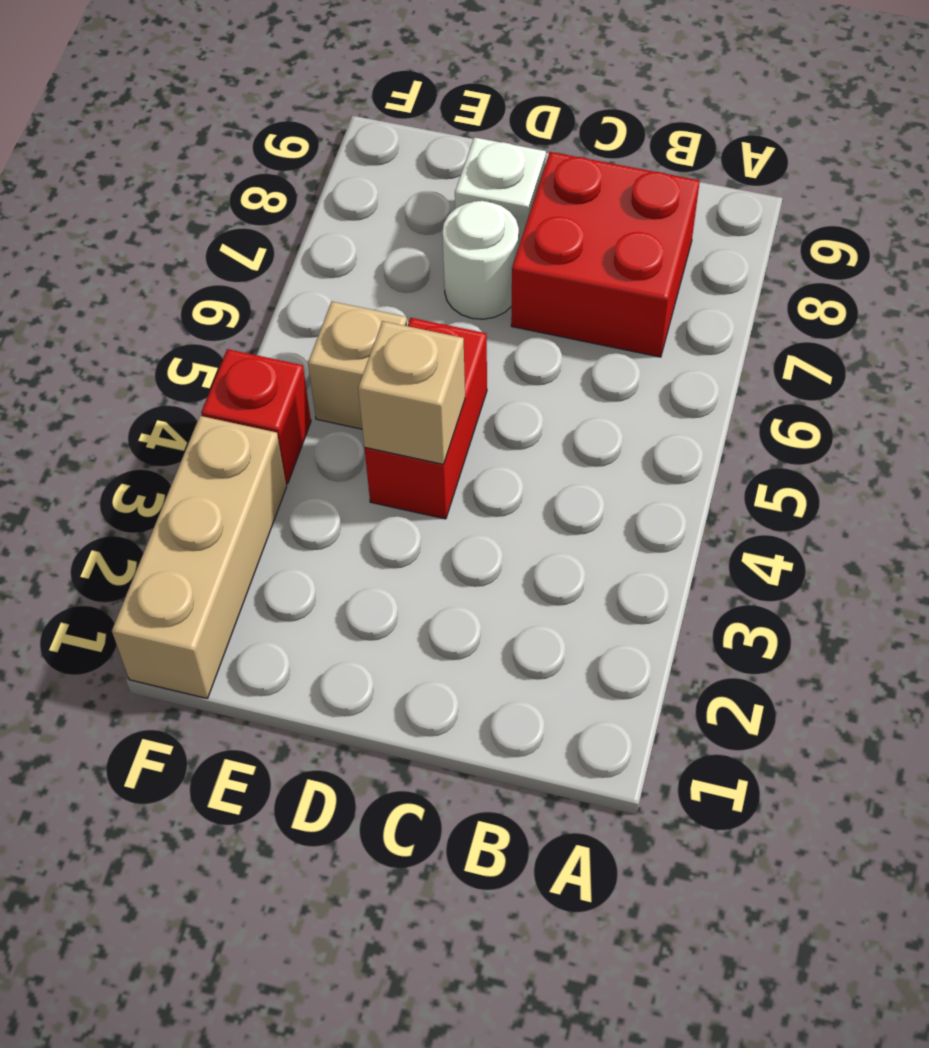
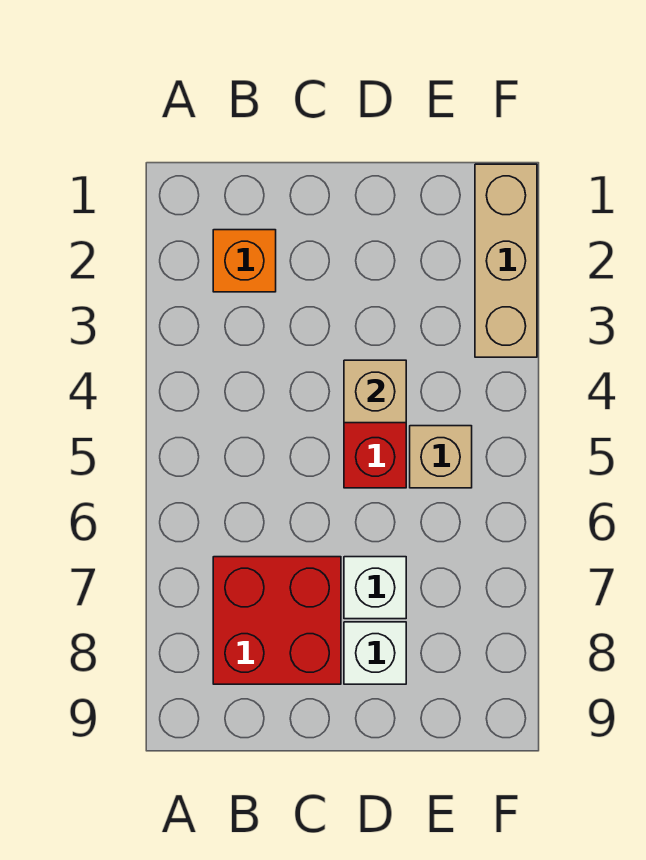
none -> orange 1x1 brick [213,230,276,292]
white 1x1 round brick [442,201,519,319] -> white 1x1 brick [344,557,406,619]
red 1x1 brick [201,349,311,484] -> none

